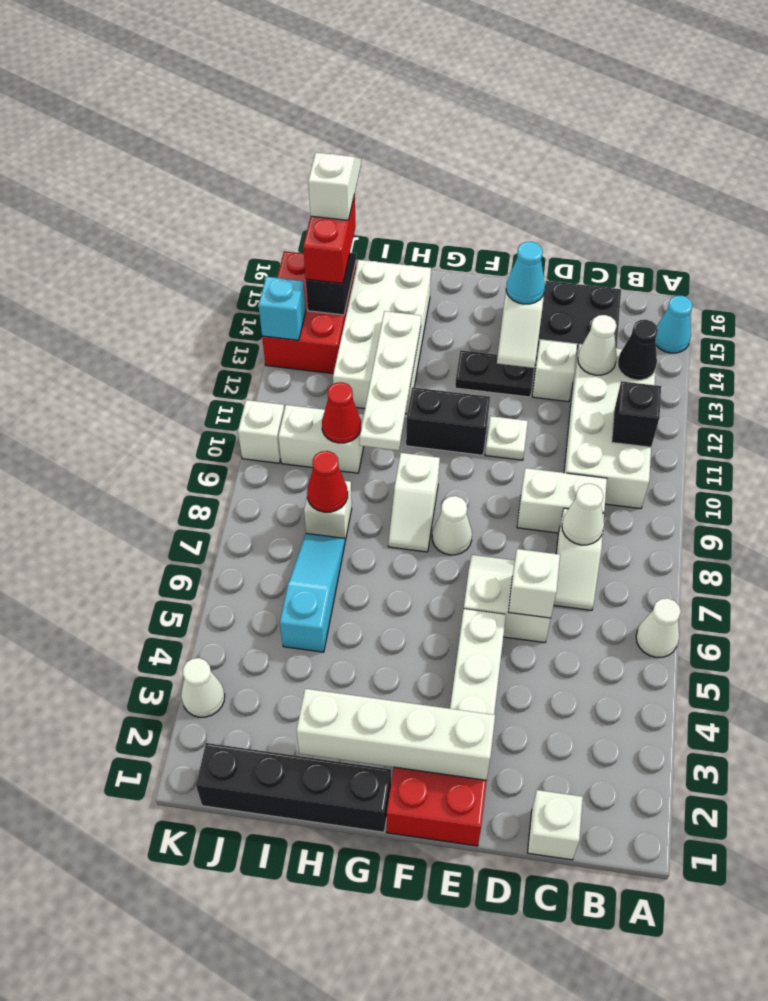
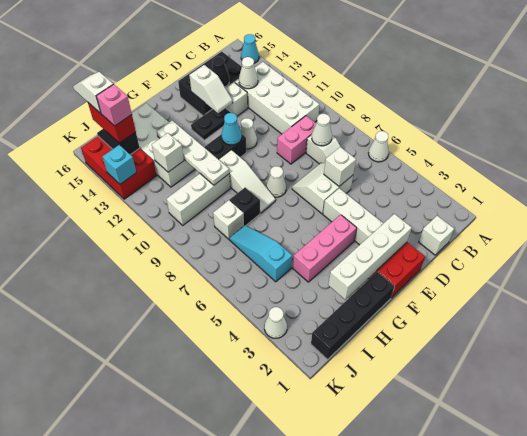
black 1x1 brick [612,381,661,447] -> black 1x1 brick moved to [230,187,260,225]
black 1x1 cone [618,320,658,380] -> black 1x1 cone moved to [212,57,229,87]
white 1x2 brick [517,468,607,533] -> pink 1x2 brick [277,116,316,164]
white 1x1 plate [485,416,528,460] -> white 1x1 cone [240,118,257,149]
cyan 1x1 cone [506,242,545,304] -> cyan 1x1 cone moved to [221,113,242,145]
none -> pink 1x3 brick [293,215,357,282]
white 1x2 slope [388,453,440,552] -> white 1x3 slope [218,150,275,213]
red 1x1 cone [307,451,348,512] -> none
white 1x2 brick [278,405,364,473] -> white 1x3 brick [166,174,230,225]
red 1x1 cone [322,382,361,443] -> none
none -> pink 1x1 brick [96,84,132,126]
white 1x1 brick [238,400,284,463] -> white 1x1 brick moved to [152,133,184,172]

